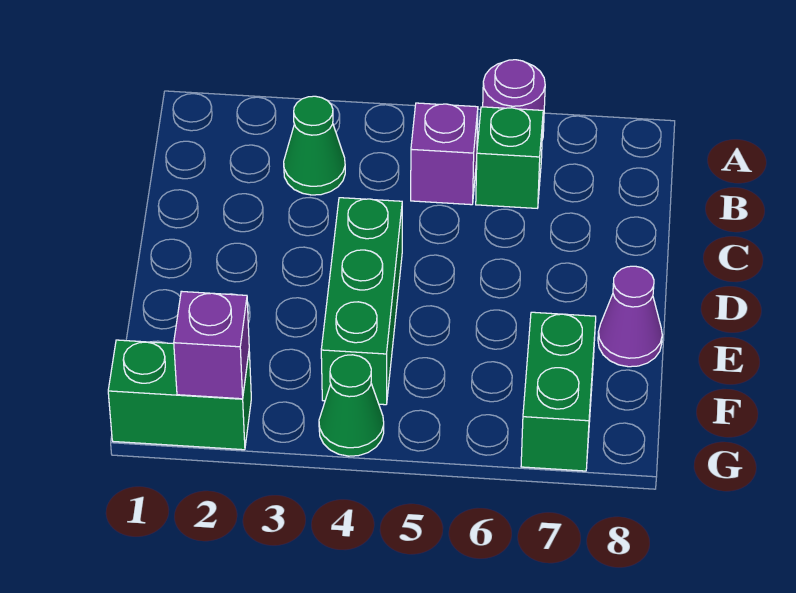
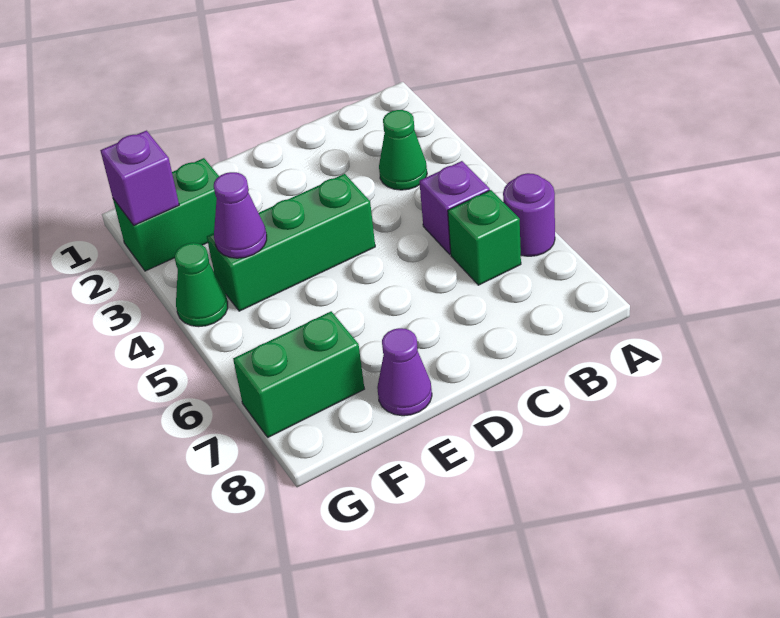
none -> purple 1x1 cone [214,172,267,258]
green 1x2 brick [108,340,251,450] -> green 1x2 brick turned to [113,158,219,271]

